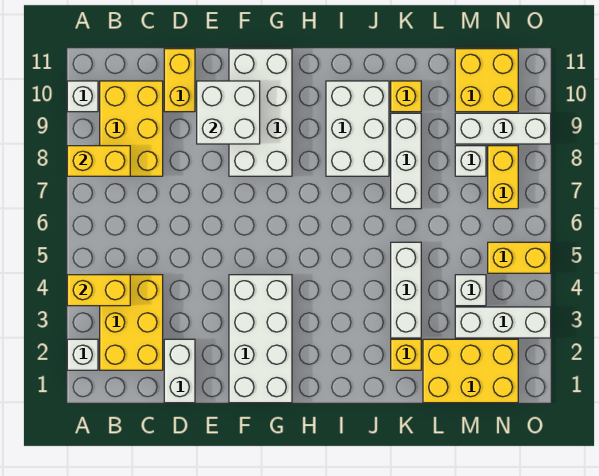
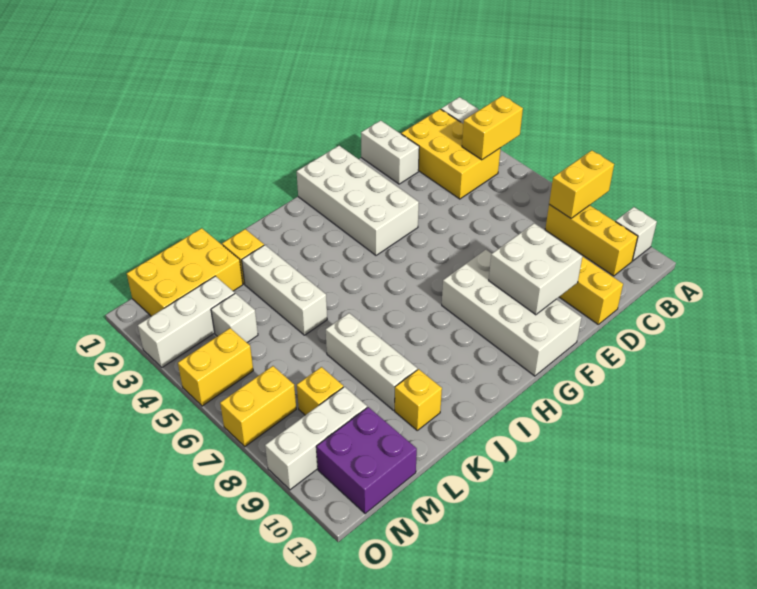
yellow 2x3 brick [100,81,163,176] -> yellow 1x3 brick [545,205,638,276]
white 2x3 brick [326,81,389,176] -> none
white 1x1 brick [455,146,486,176] -> yellow 1x1 brick [297,367,343,415]
yellow 2x2 brick [455,49,518,112] -> purple 2x2 brick [316,407,417,514]
yellow 1x2 brick [488,146,518,209] -> yellow 1x2 brick turned to [220,366,296,447]

